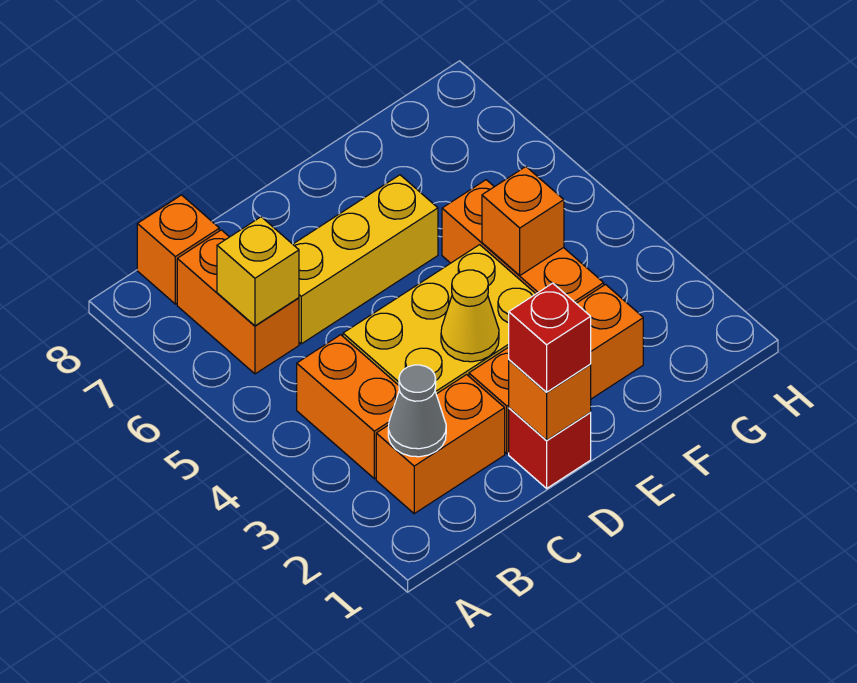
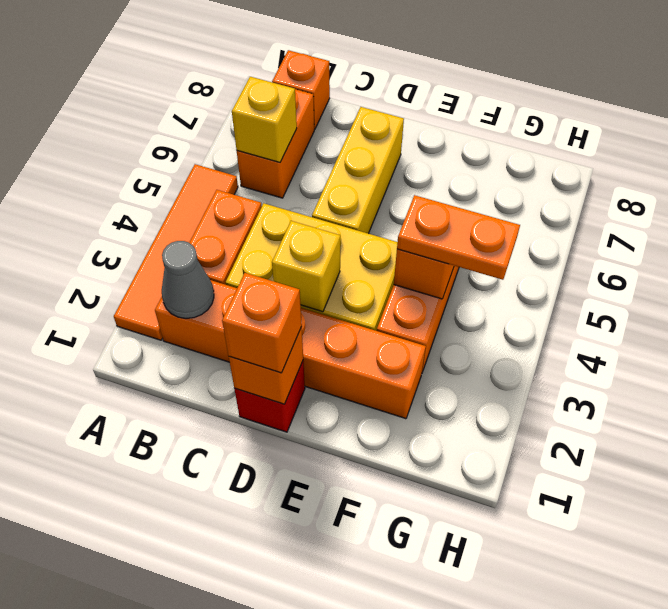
none -> orange 1x4 tile [114,164,238,340]
yellow 1x3 brick [293,175,438,344] -> yellow 1x3 brick turned to [312,107,404,234]
red 1x1 brick [509,283,591,392] -> orange 1x1 brick [222,273,302,373]
yellow 1x1 cone [441,270,499,362] -> yellow 1x1 brick [272,221,340,312]
none -> orange 1x2 plate [397,195,520,280]

